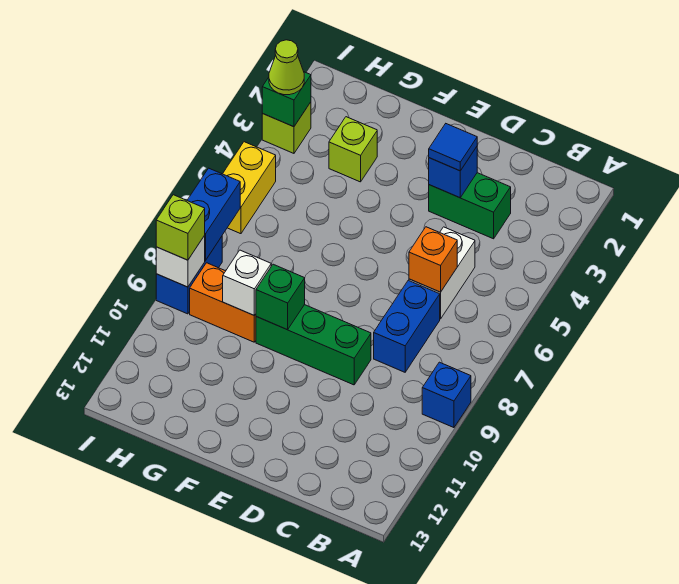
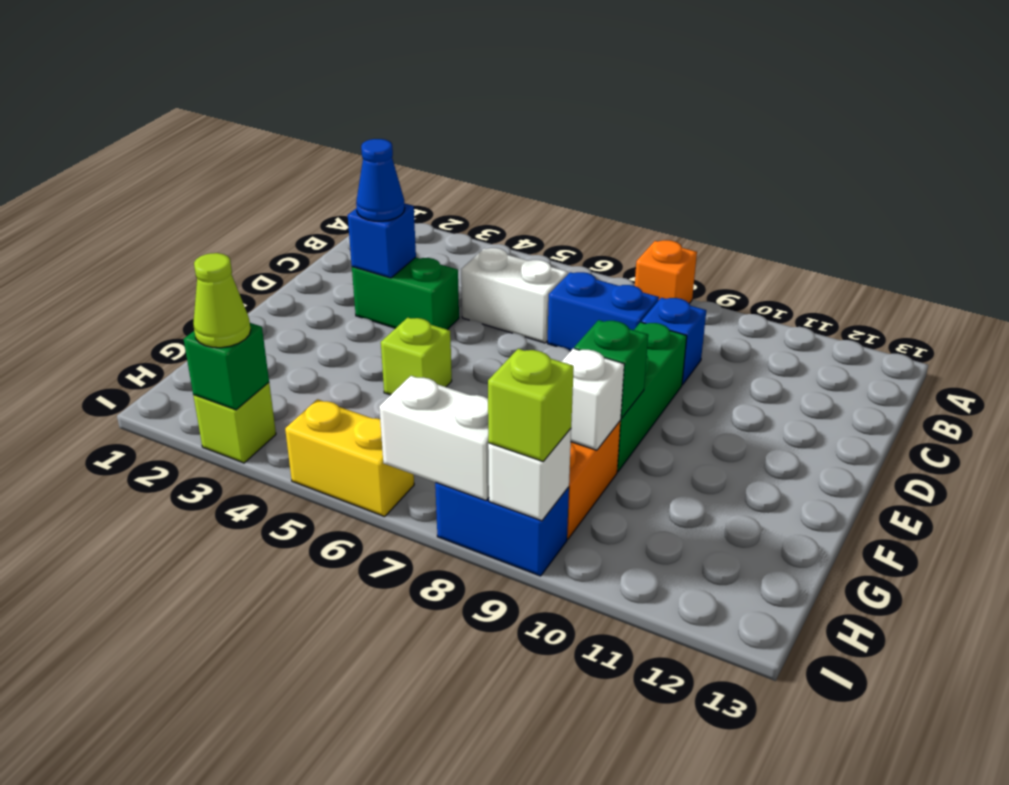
blue 1x1 brick [422,362,471,428] -> blue 1x1 brick moved to [642,298,706,385]
green 1x2 brick [429,173,511,239] -> green 1x2 brick turned to [352,257,459,330]
orange 1x1 brick [409,227,457,292] -> orange 1x1 brick moved to [635,240,697,303]
blue 1x1 tile [429,124,477,171] -> blue 1x1 cone [356,139,405,221]
lime 1x1 brick [329,117,377,182] -> lime 1x1 brick moved to [381,318,452,395]
blue 1x2 brick [187,168,240,260] -> white 1x2 brick [379,376,489,500]

